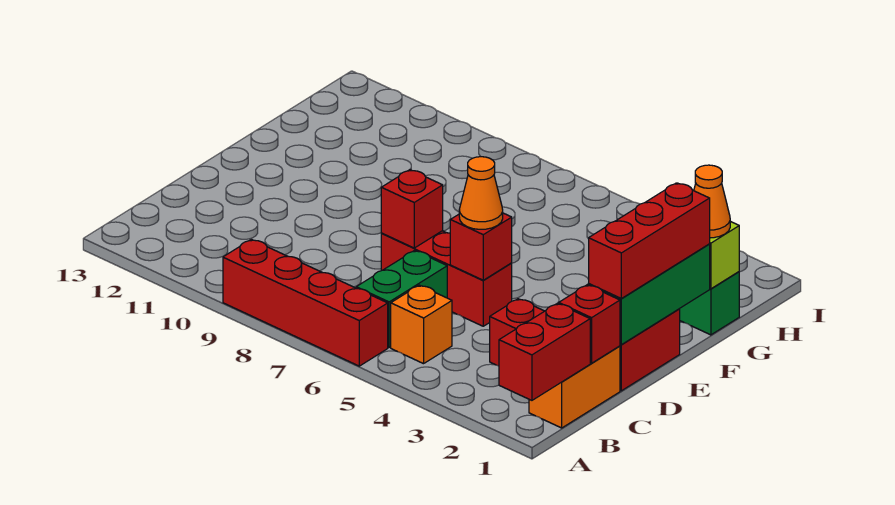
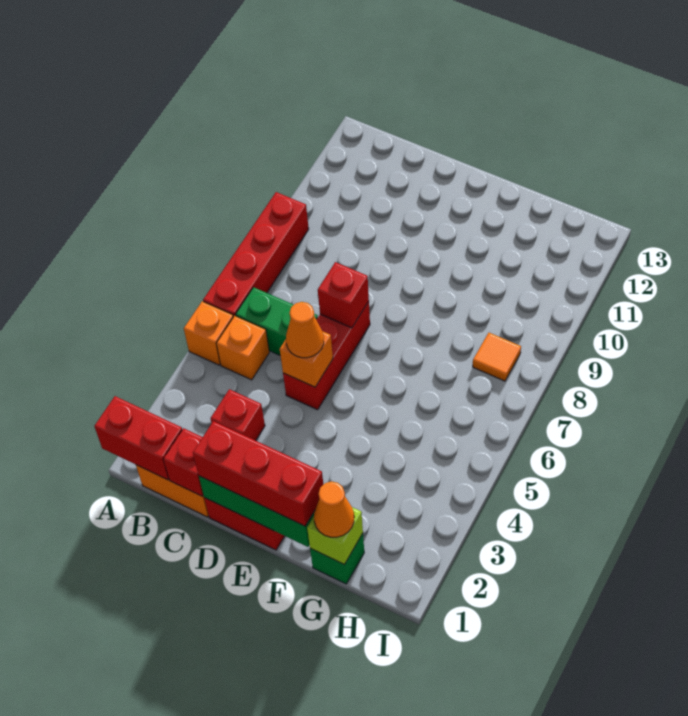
none -> orange 1x1 brick [184,301,233,365]
red 1x1 brick [450,213,512,280] -> orange 1x1 brick [280,331,333,387]
none -> orange 1x1 tile [473,333,521,381]

